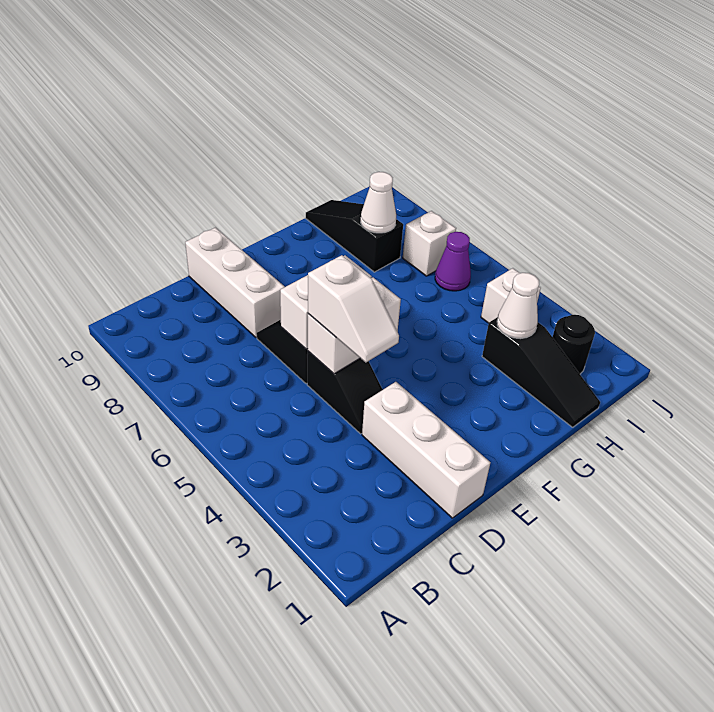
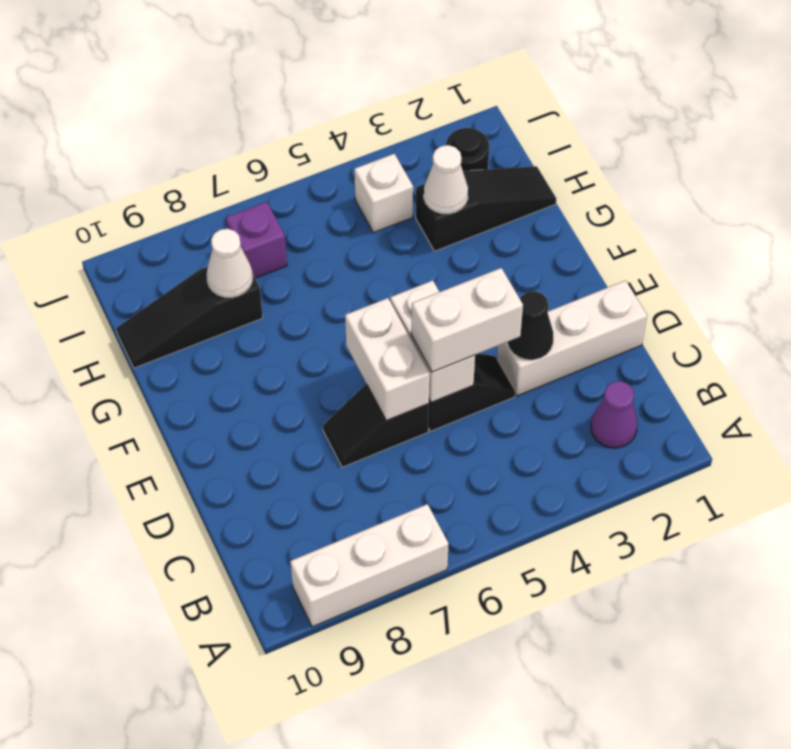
none -> black 1x1 cone [507,291,553,360]
white 1x2 slope [308,255,399,362] -> white 1x2 brick [411,268,523,372]
white 1x3 brick [185,228,285,337] -> white 1x3 brick moved to [290,504,449,627]
purple 1x1 cone [435,232,471,291] -> purple 1x1 cone moved to [591,381,637,448]
white 1x1 brick [403,211,456,276] -> purple 1x1 brick [226,202,287,278]

